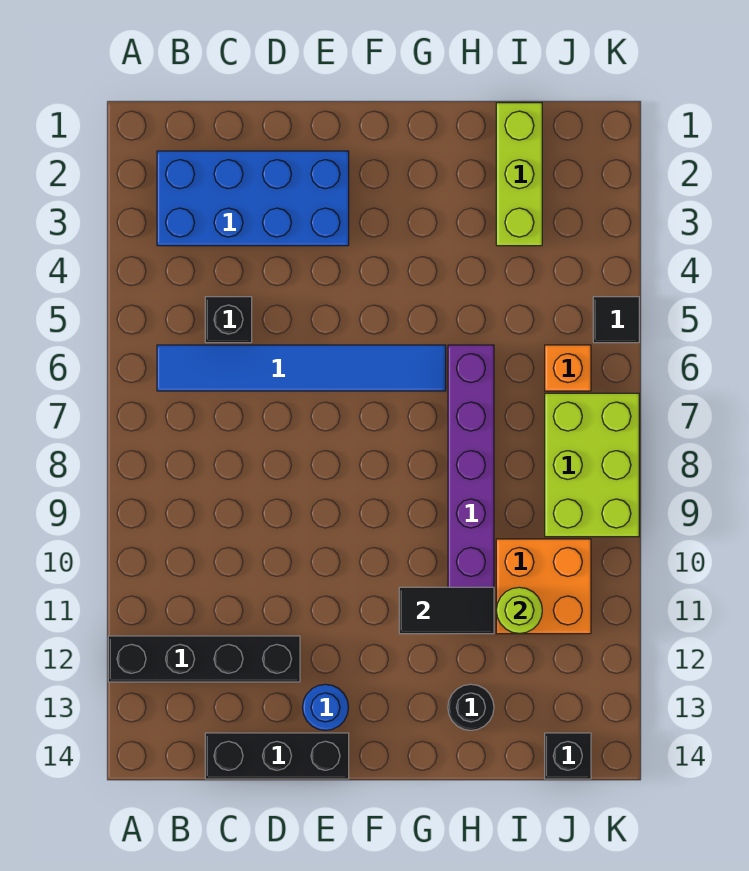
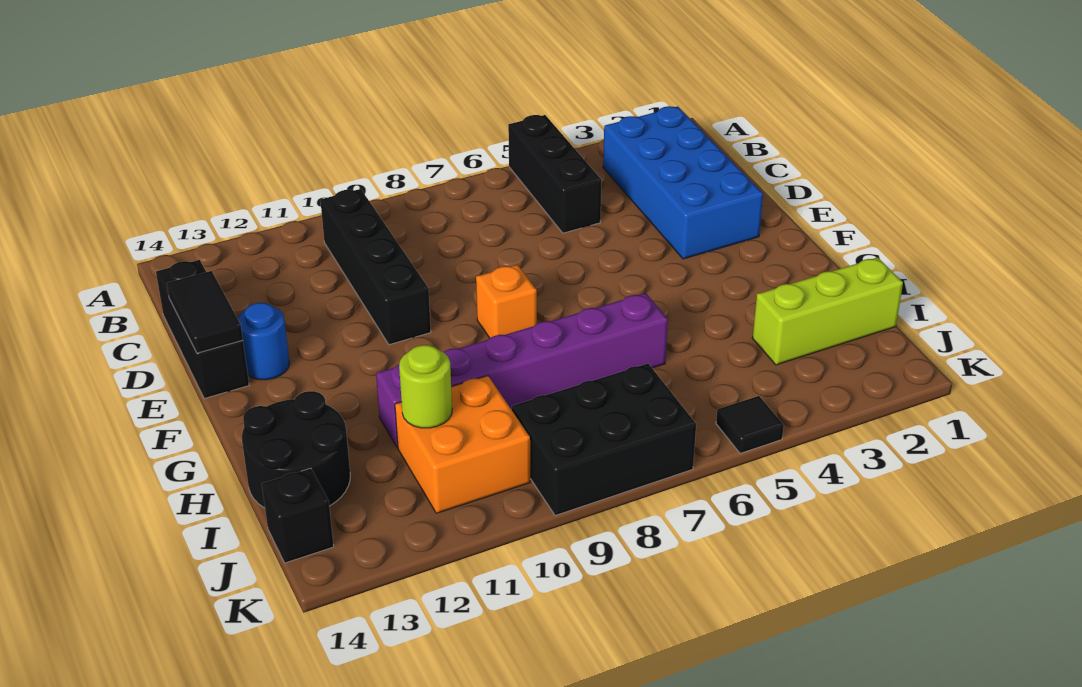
black 1x4 brick [108,636,300,682] -> black 1x4 brick moved to [320,189,431,345]
blue 1x6 tile [157,345,446,391] -> none
black 1x1 brick [205,297,252,343] -> black 1x3 brick [508,115,602,233]
black 1x2 tile [399,587,494,634] -> black 1x2 tile moved to [167,271,243,353]
black 1x1 round brick [448,684,494,730] -> black 2x2 round brick [242,391,350,508]
orange 1x1 brick [545,345,591,391] -> orange 1x1 brick moved to [476,265,537,338]
lime 2x3 brick [545,393,639,537] -> black 2x3 brick [512,364,696,516]

